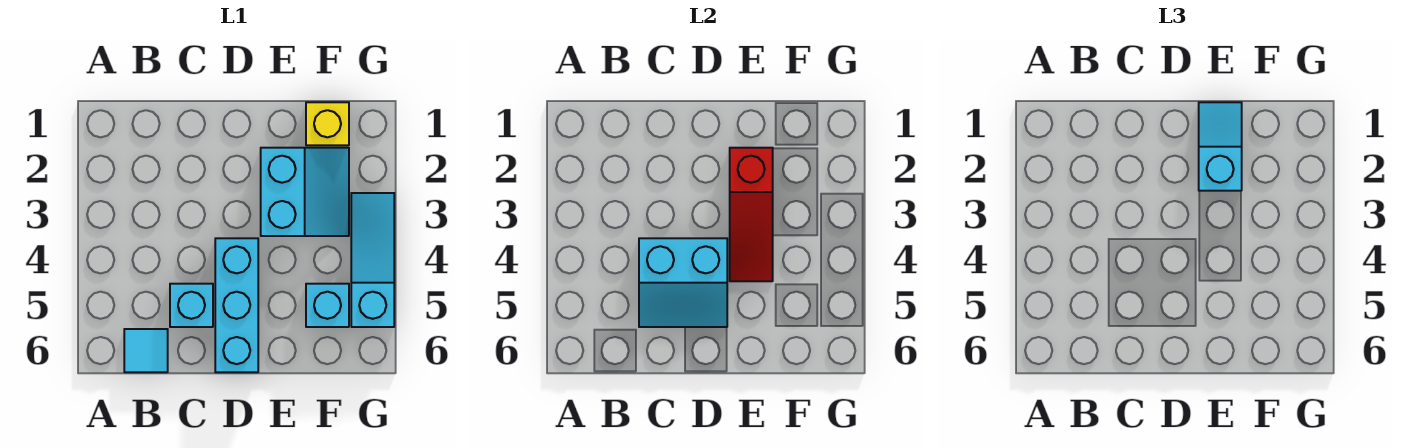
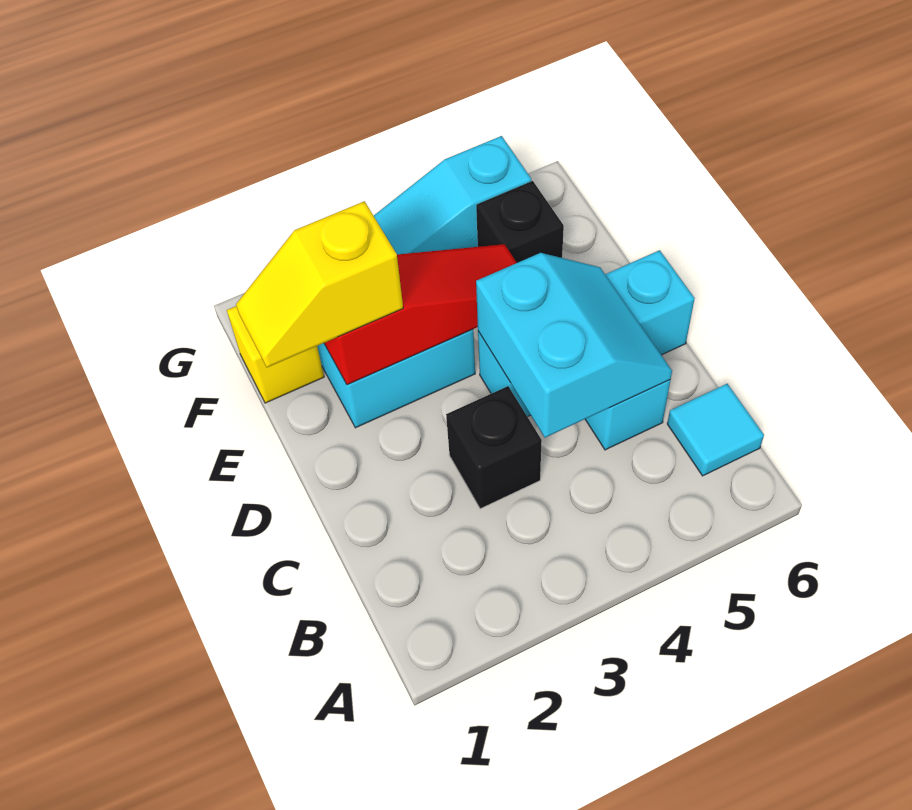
none -> black 1x1 brick [446,386,542,509]
cyan 1x2 slope [1199,102,1242,191] -> yellow 1x2 slope [236,201,403,367]
cyan 1x1 brick [306,284,349,327] -> black 1x1 brick [476,181,564,263]

